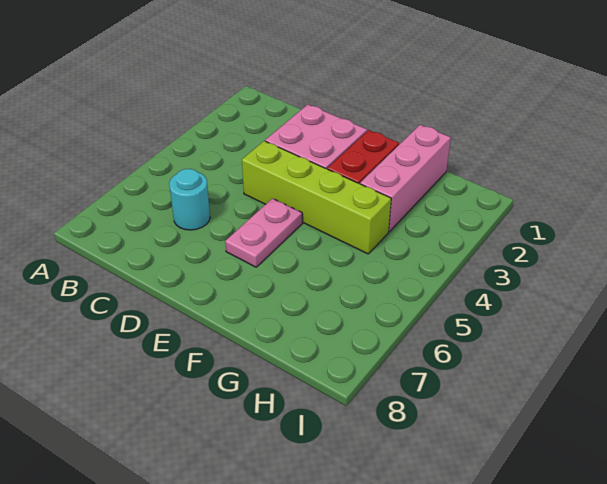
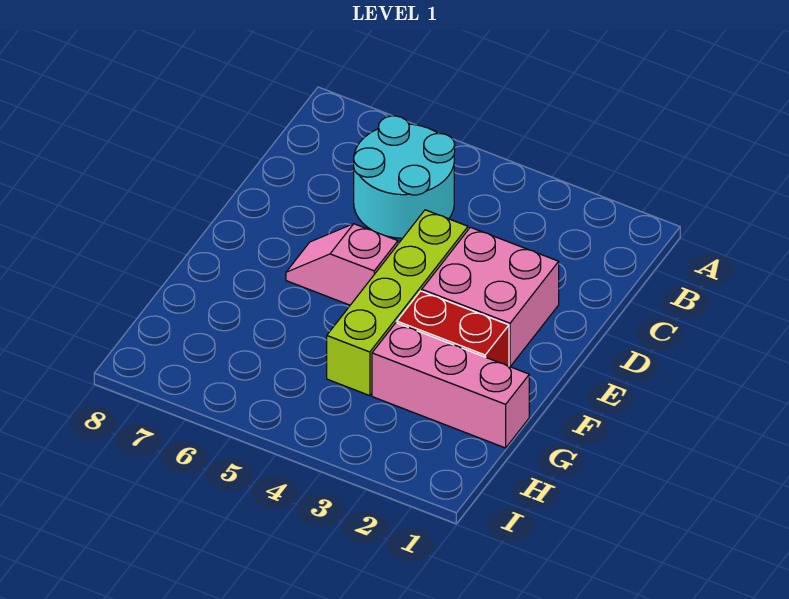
cyan 1x1 round brick [169,169,210,230] -> cyan 2x2 round brick [354,116,455,238]
pink 1x2 plate [225,199,302,267] -> pink 1x2 slope [286,224,398,305]

